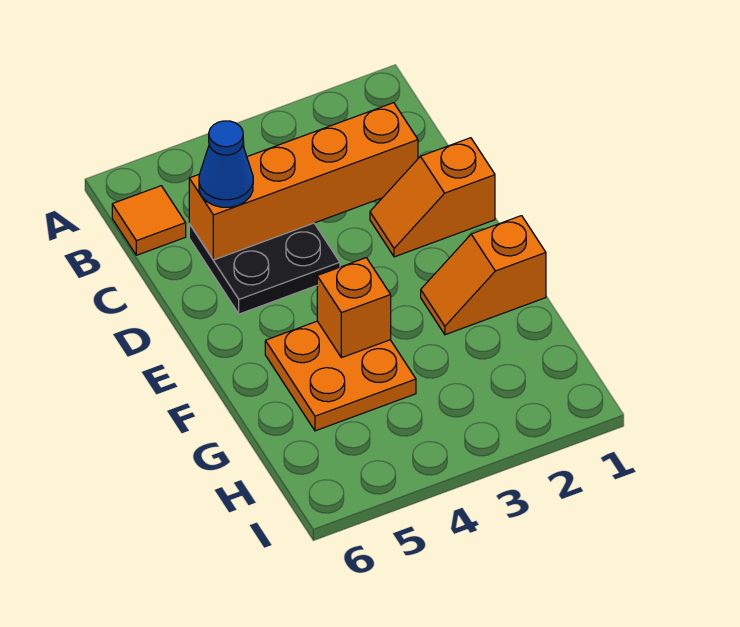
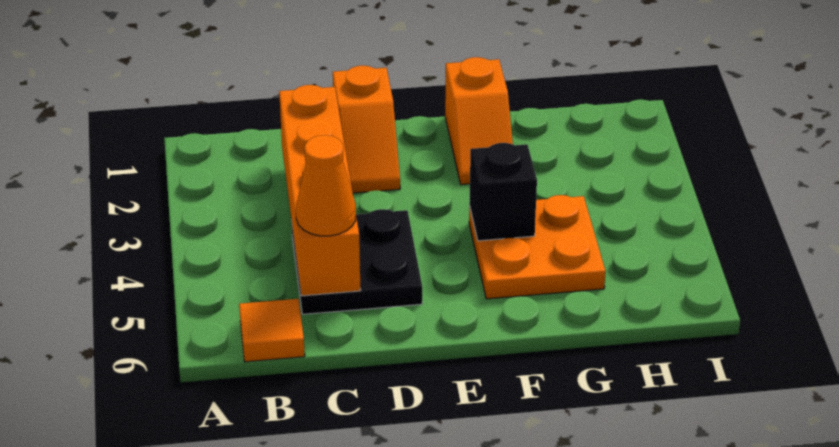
blue 1x1 cone [199,121,253,207] -> orange 1x1 cone [296,135,356,236]
orange 1x1 brick [317,258,391,358] -> black 1x1 brick [469,143,537,241]

